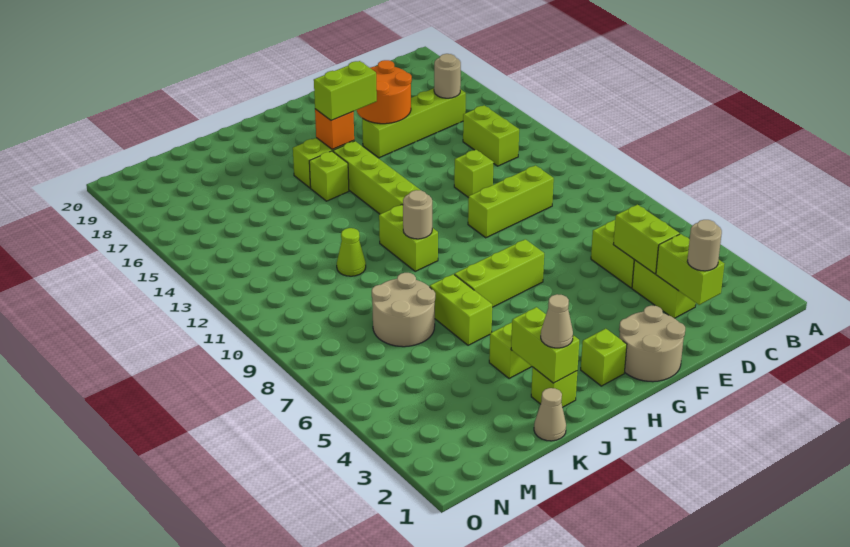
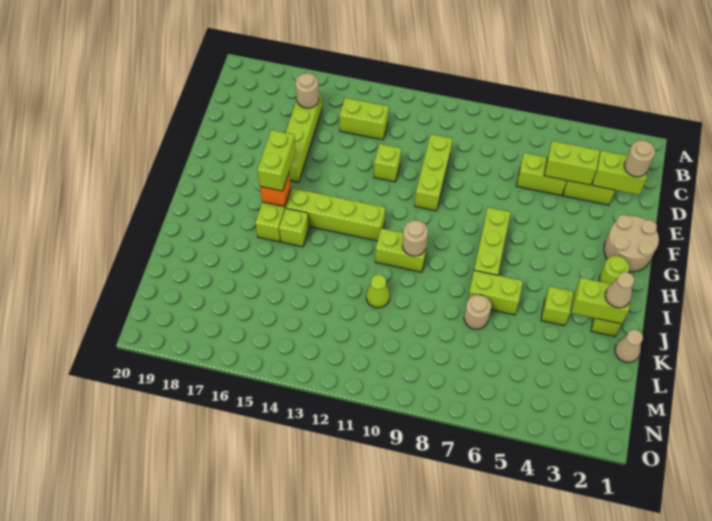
orange 2x2 round brick [357,60,412,124] -> none
lime 1x1 brick [581,329,627,386] -> lime 1x1 round brick [599,256,629,284]
tan 2x2 round brick [372,273,435,347] -> tan 1x1 round brick [464,295,491,329]

